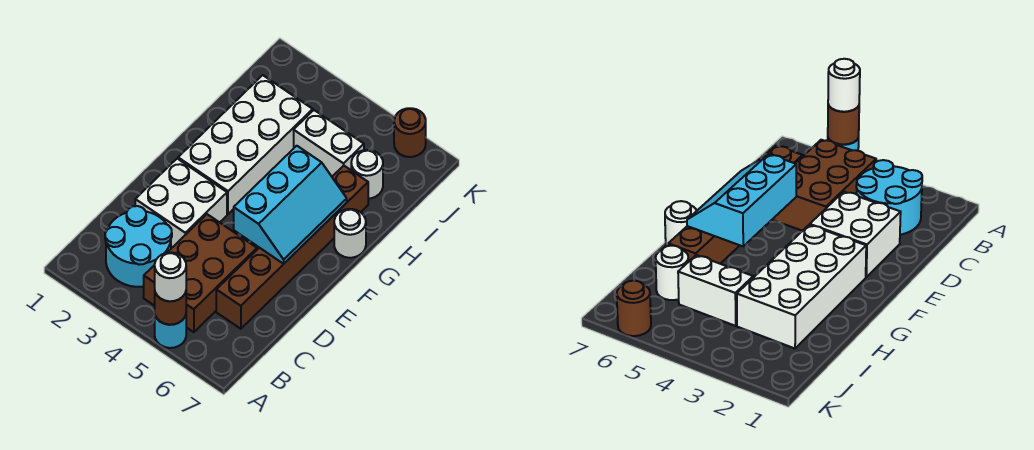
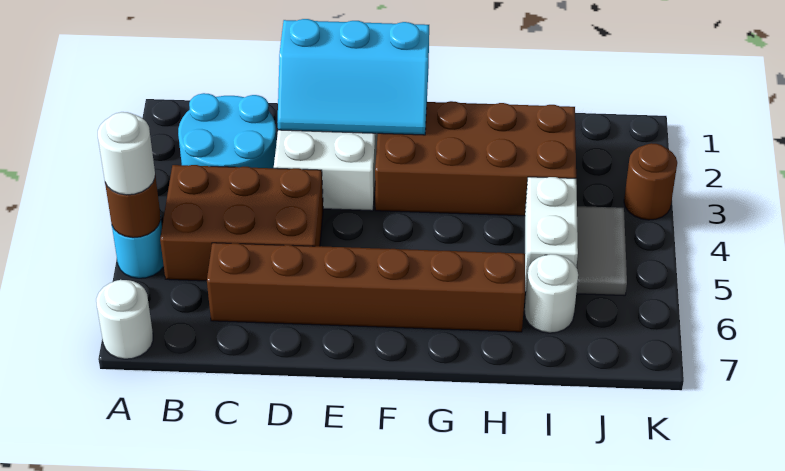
cyan 2x3 slope [234,146,347,264] -> cyan 2x3 slope moved to [278,19,429,135]
white 2x4 brick [178,75,313,214] -> brown 2x4 brick [375,101,576,216]
white 1x1 round brick [334,209,366,258] -> white 1x1 round brick moved to [96,280,153,359]
none -> grey 1x2 tile [576,206,627,296]
brown 1x1 round brick [394,108,426,157] -> brown 1x1 round brick moved to [624,143,677,220]

